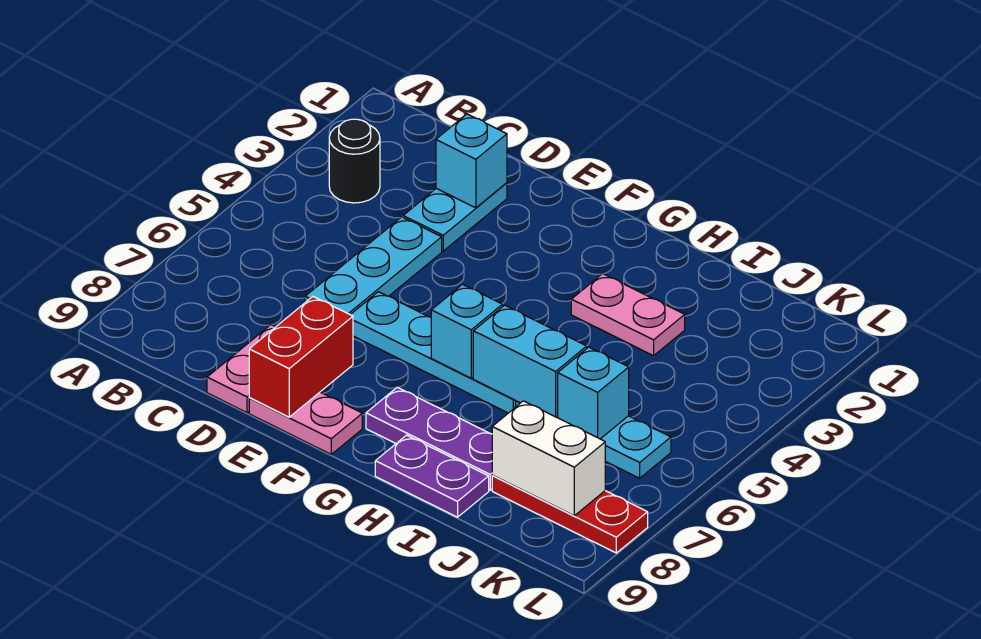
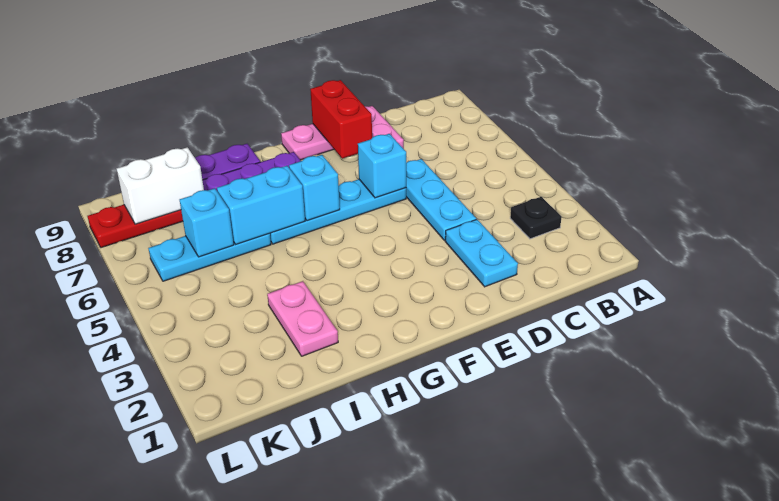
black 1x1 round brick [329,119,380,203] -> black 1x1 plate [510,197,562,239]
cyan 1x1 brick [436,114,507,208] -> cyan 1x1 brick moved to [358,134,406,198]
pink 1x2 plate [571,274,685,356] -> pink 1x2 plate turned to [267,281,338,356]

